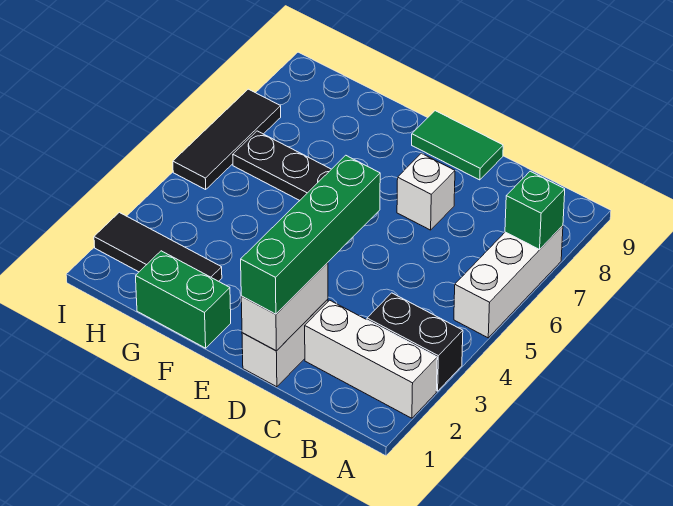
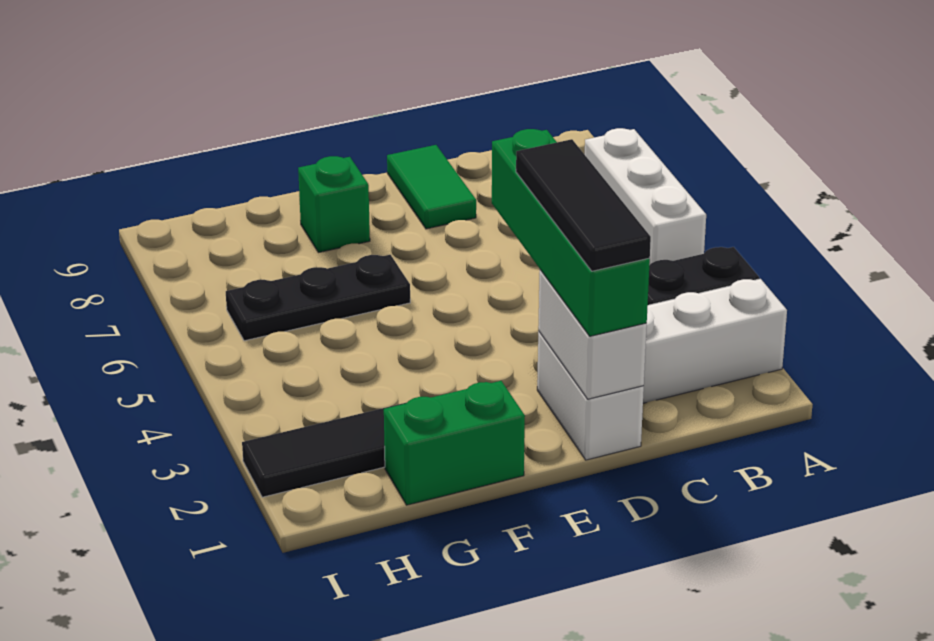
green 1x1 brick [505,171,565,249] -> green 1x1 brick moved to [298,156,370,253]
white 1x1 brick [397,153,455,230] -> none
green 1x2 tile [412,111,503,180] -> green 1x2 tile turned to [387,145,476,229]
black 1x3 tile [173,89,281,190] -> black 1x3 tile moved to [516,139,651,271]

